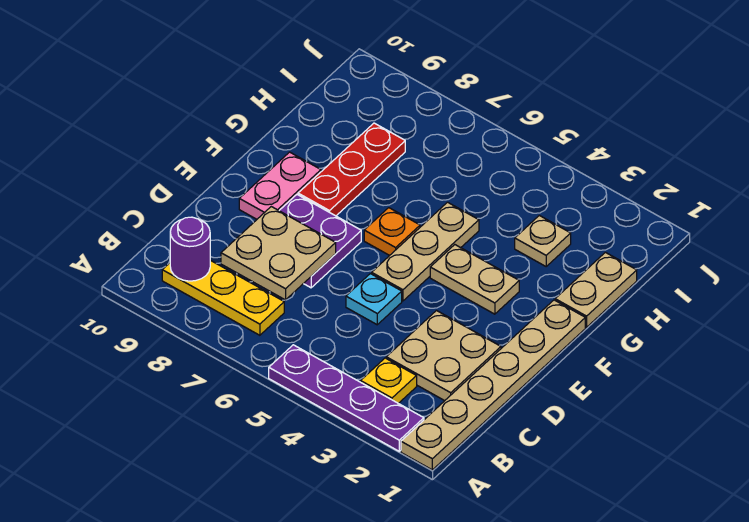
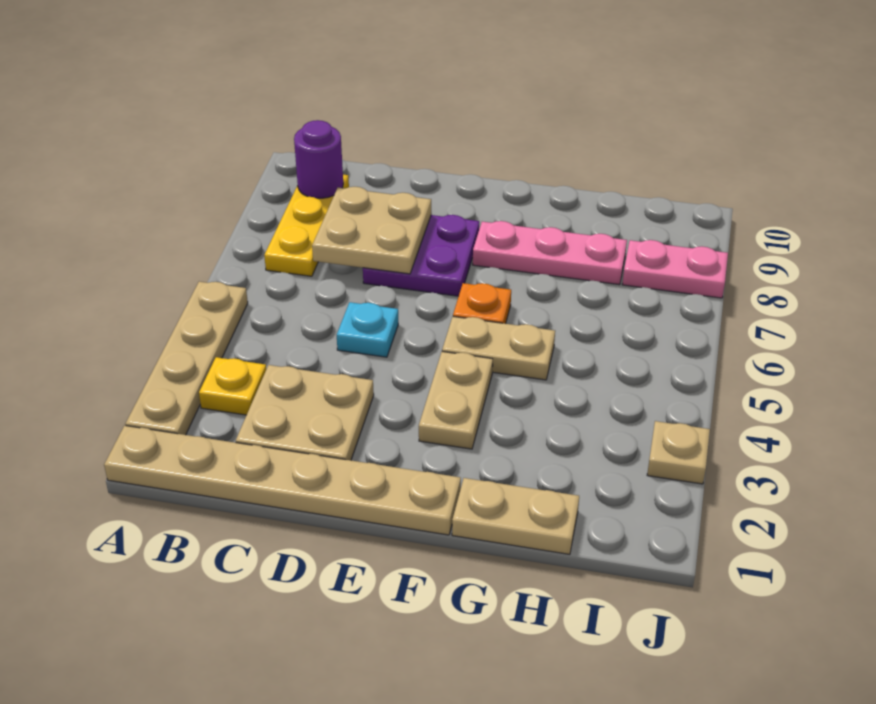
purple 1x4 plate [269,345,424,451] -> tan 1x4 plate [125,282,248,435]
tan 1x3 plate [372,202,479,301] -> tan 1x2 plate [442,317,555,380]
pink 1x2 plate [239,152,321,219] -> pink 1x2 plate moved to [622,240,728,298]
red 1x3 plate [298,123,405,216] -> pink 1x3 plate [473,221,627,285]
tan 1x1 plate [515,215,571,266] -> tan 1x1 plate moved to [647,421,710,484]

